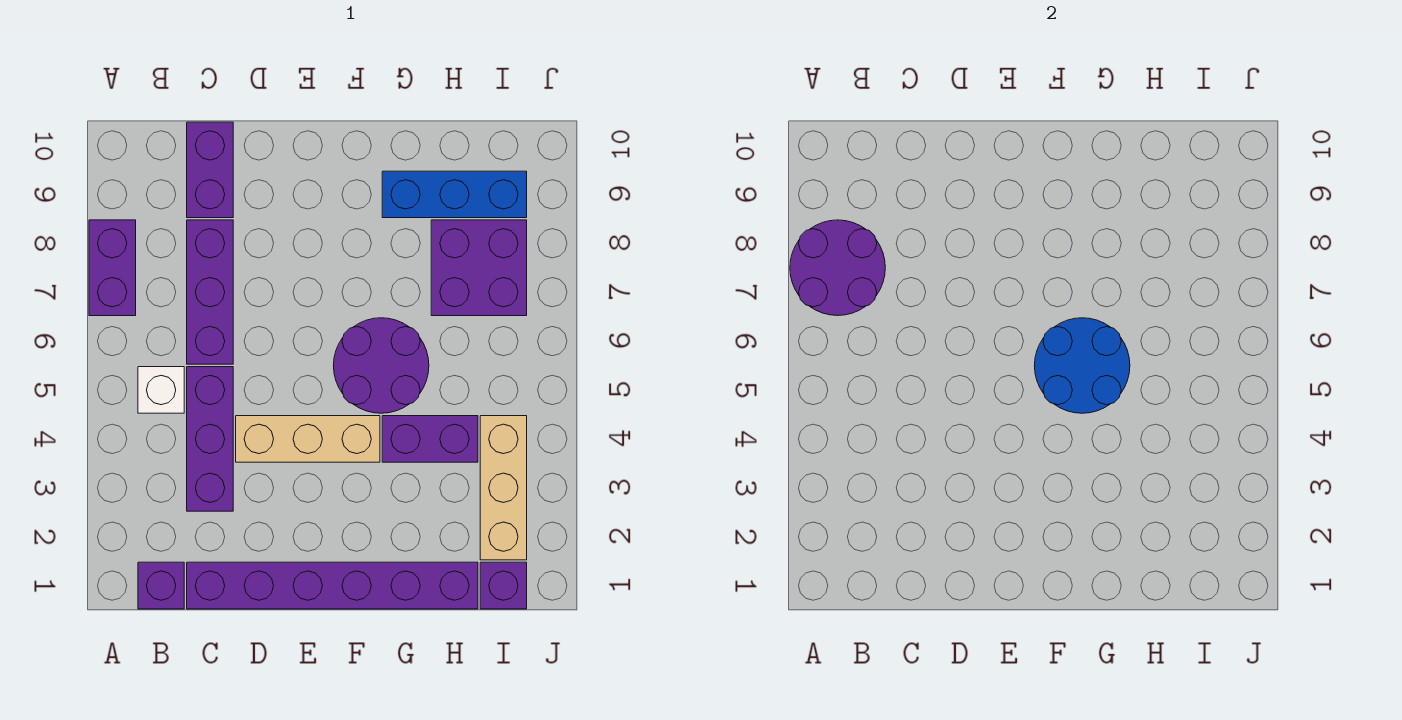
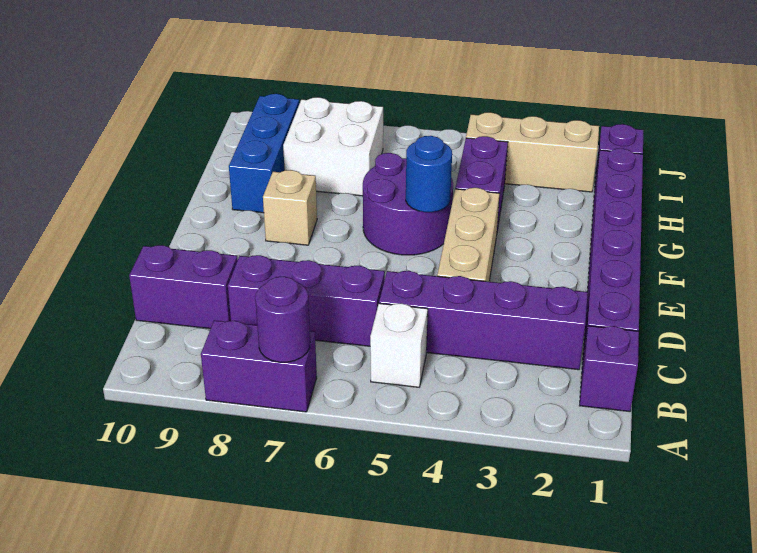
purple 2x2 round brick [790,220,885,316] -> purple 1x1 round brick [255,276,310,362]
purple 1x3 brick [187,367,233,511] -> purple 1x4 brick [379,271,588,370]
blue 2x2 round brick [1034,318,1130,413] -> blue 1x1 round brick [406,136,452,212]
none -> tan 1x1 brick [263,170,317,245]
purple 2x2 brick [431,220,527,316] -> white 2x2 brick [283,97,383,196]

